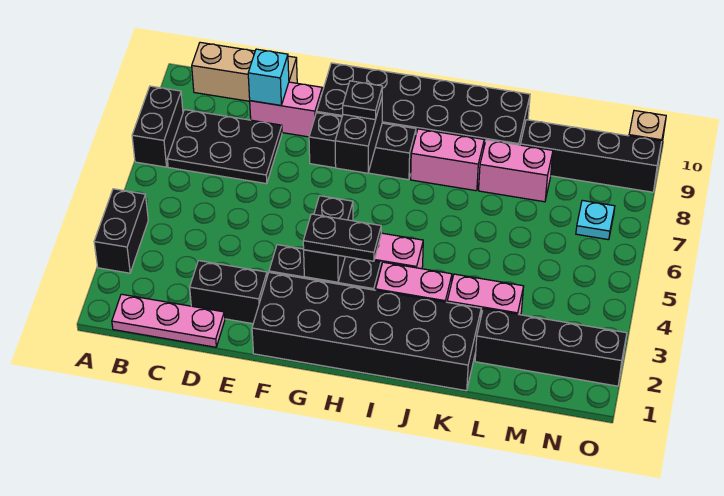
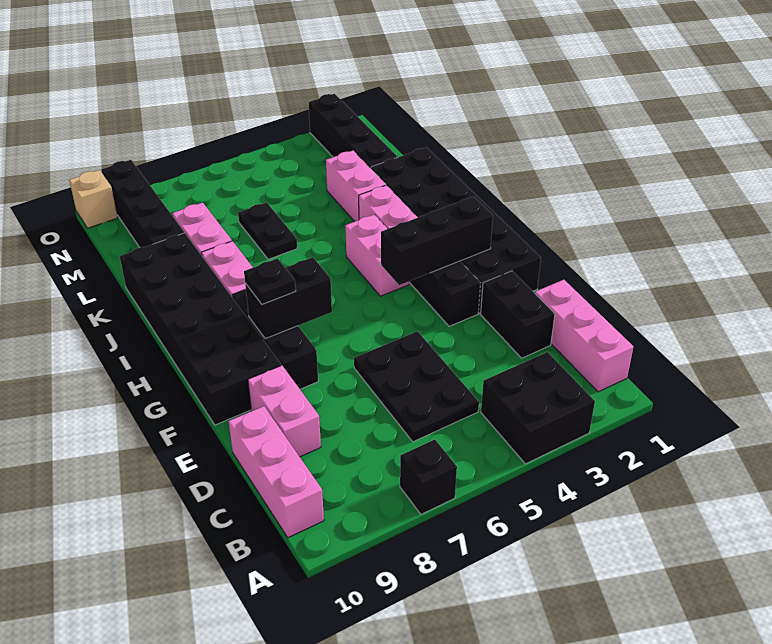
black 1x2 brick [94,189,148,273] -> black 2x2 brick [481,352,595,464]
black 1x2 brick [132,86,183,167] -> black 1x1 brick [400,440,457,514]
pink 1x3 plate [112,294,225,347] -> pink 1x3 brick [535,280,633,392]
black 2x3 plate [167,110,282,184] -> black 2x3 plate moved to [354,331,479,442]
tan 1x3 brick [192,42,297,101] -> pink 1x3 brick [229,406,324,538]
cyan 1x1 brick [248,49,289,105] -> none
black 1x2 brick [304,196,353,282] -> black 1x3 brick [381,197,493,285]
black 1x2 plate [303,214,381,261] -> black 1x2 plate moved to [238,202,297,259]
cyan 1x1 plate [576,200,615,240] -> none

